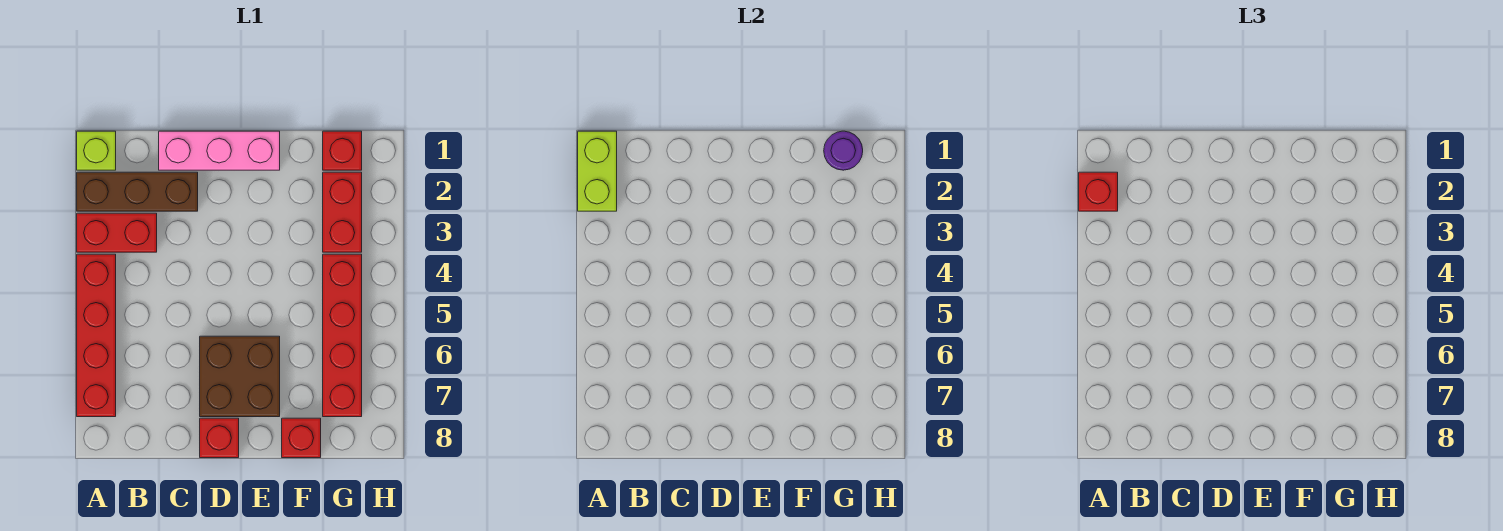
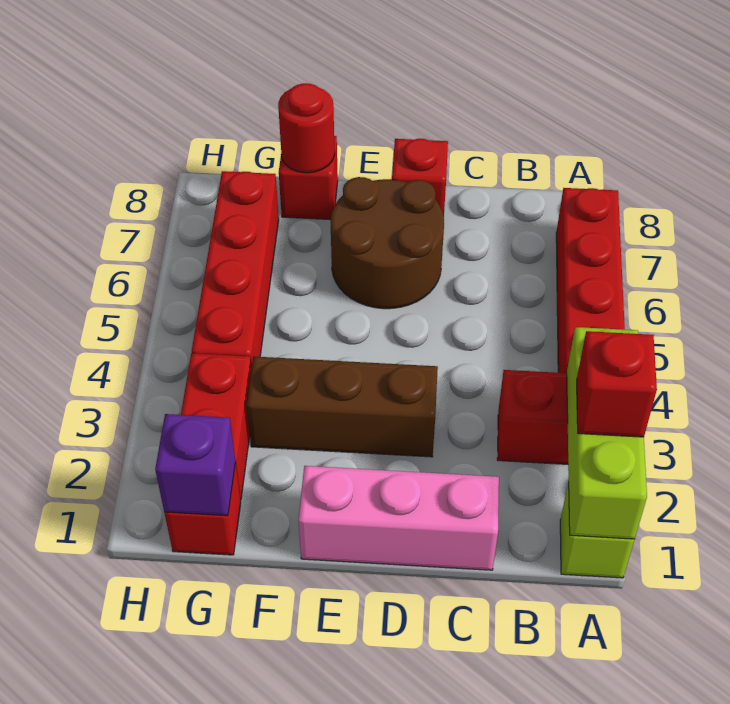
lime 1x2 brick [578,131,617,211] -> lime 1x3 brick [567,327,647,539]
brown 1x3 brick [77,172,198,211] -> brown 1x3 brick moved to [247,357,438,457]
brown 2x2 brick [200,336,280,417] -> brown 2x2 round brick [331,177,444,309]
none -> red 1x1 round brick [278,83,335,173]
purple 1x1 round brick [824,131,863,170] -> purple 1x1 brick [155,414,235,516]

